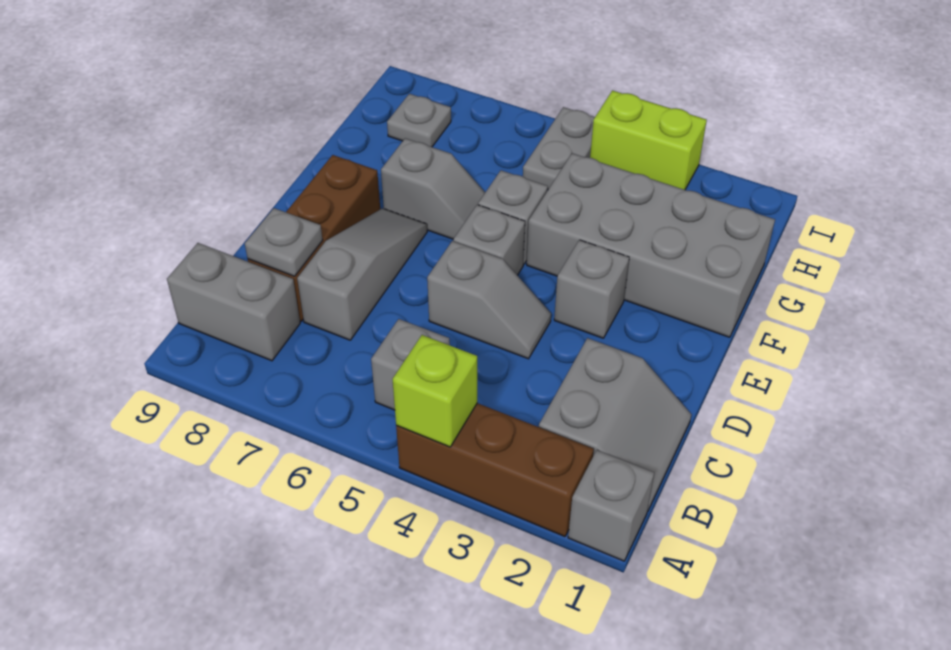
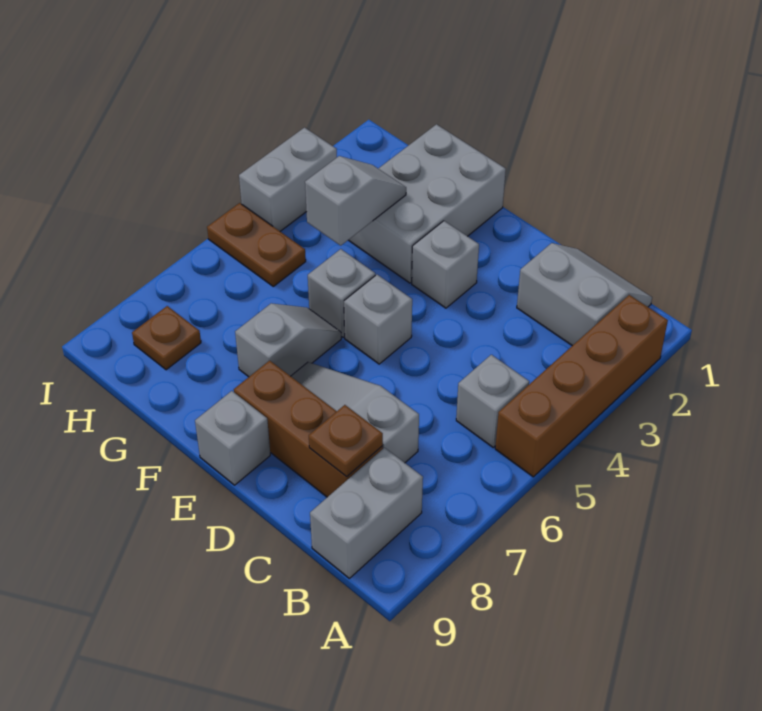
grey 1x1 brick [568,450,654,561] -> grey 1x1 brick moved to [195,391,270,485]
brown 1x3 brick [396,403,594,537] -> brown 1x4 brick [495,295,668,477]
lime 1x1 brick [393,335,477,447] -> none
grey 1x1 plate [245,208,323,276] -> brown 1x1 plate [309,405,383,477]
grey 1x2 slope [427,241,551,359] -> grey 1x2 slope moved to [305,156,406,246]
grey 2x4 brick [527,153,775,337] -> grey 2x3 brick [349,124,506,283]
grey 1x2 plate [523,107,595,189] -> brown 1x2 plate [207,203,306,286]
grey 1x1 plate [387,94,451,147] -> brown 1x1 plate [132,306,201,370]
lime 1x2 brick [590,91,707,190] -> grey 1x2 brick [239,128,337,231]

